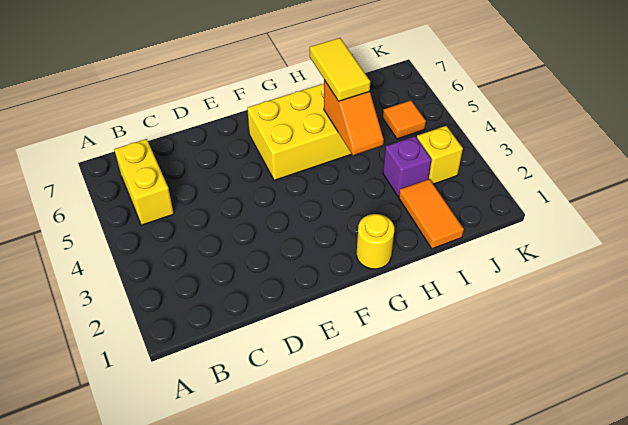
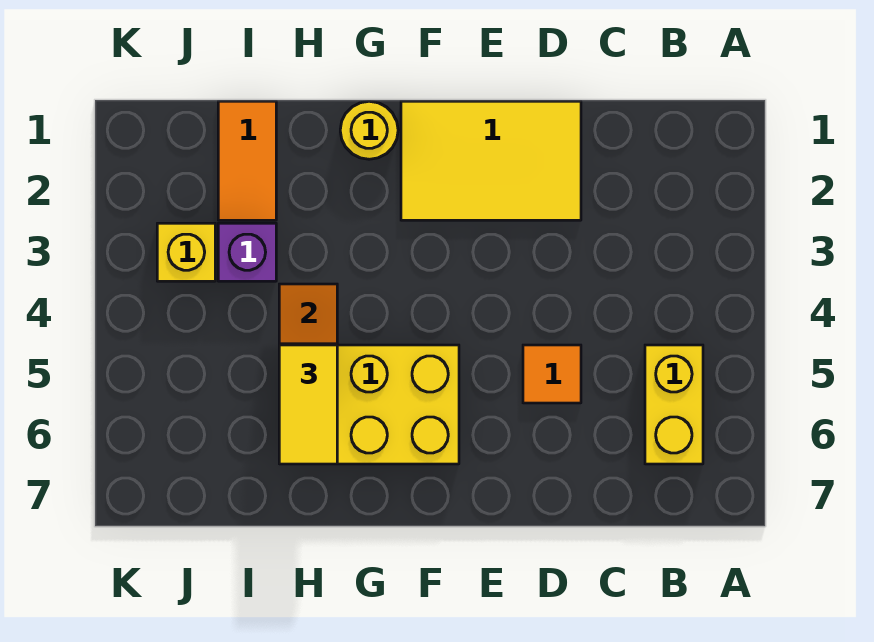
none -> yellow 2x3 tile [401,101,581,220]
orange 1x1 tile [383,100,426,139] -> orange 1x1 tile moved to [523,345,581,403]

